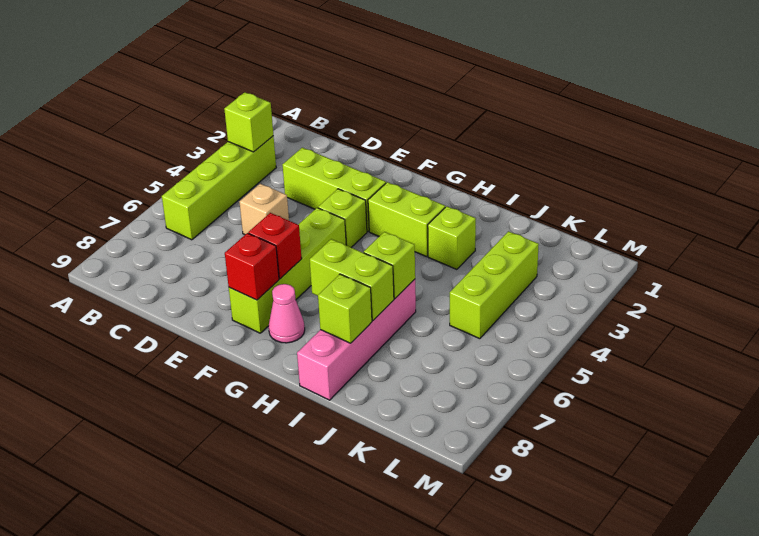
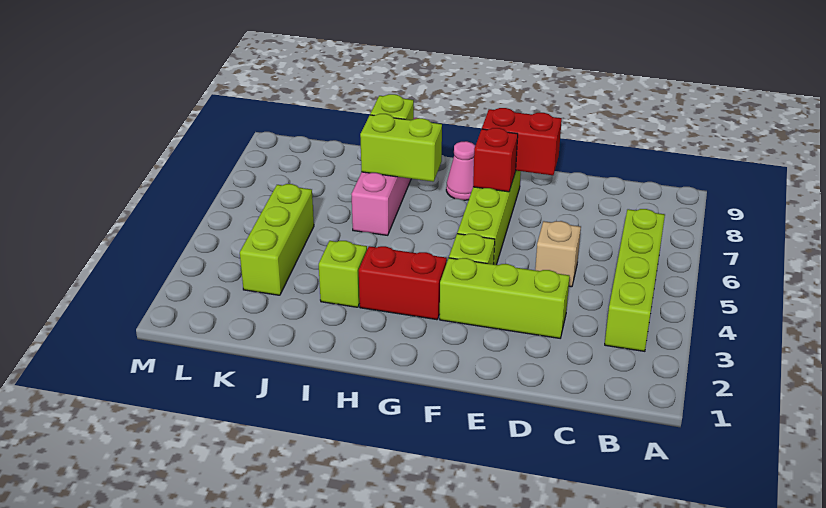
lime 1x1 brick [224,92,273,152] -> none
red 1x1 brick [225,233,279,300] -> red 1x2 brick [482,108,562,175]
lime 1x2 brick [368,182,445,257] -> red 1x2 brick [359,246,447,320]
lime 1x1 brick [364,232,415,299] -> none

